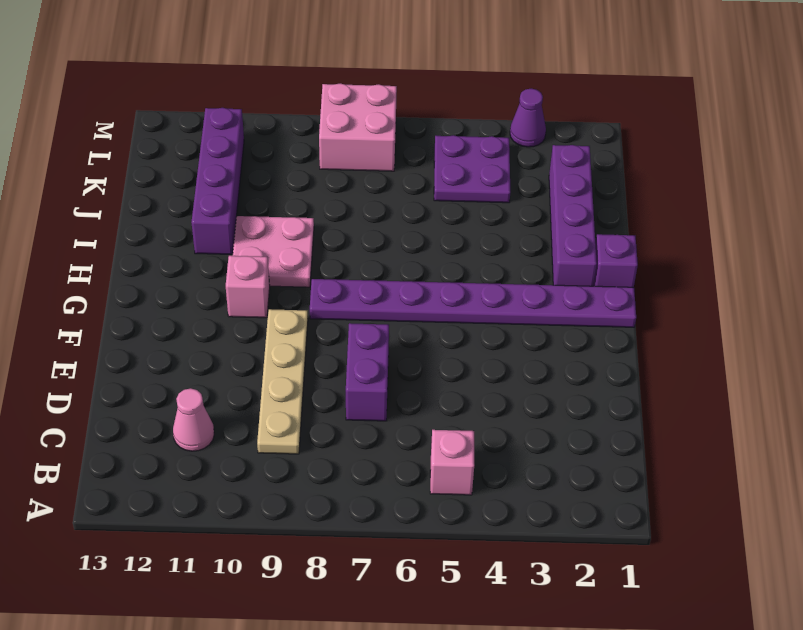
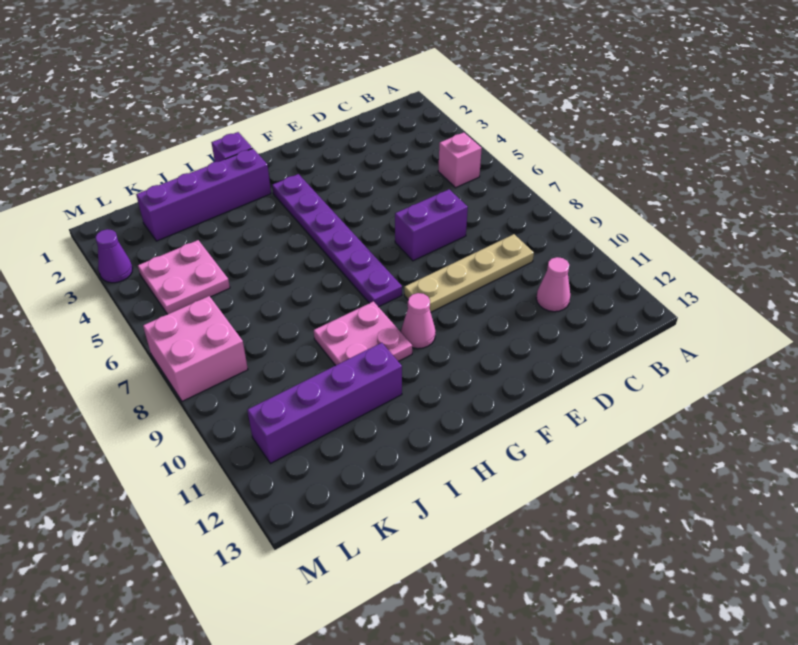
purple 1x8 plate [310,279,636,327] -> purple 1x6 plate [272,174,402,307]
pink 1x1 brick [226,256,270,318] -> pink 1x1 cone [401,293,435,349]
purple 2x2 plate [434,135,510,203] -> pink 2x2 plate [138,240,230,314]

